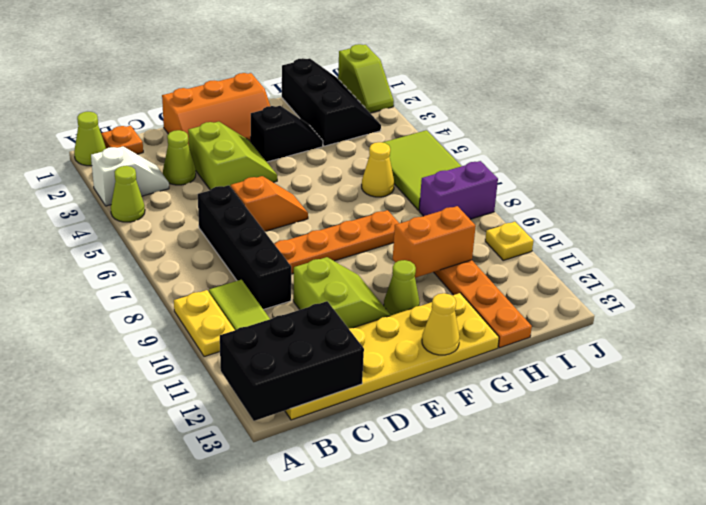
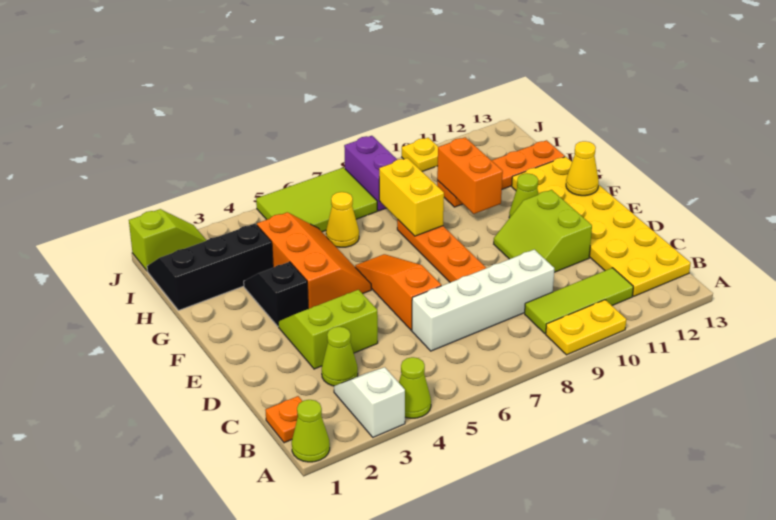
black 2x3 brick [220,301,364,421] -> none
black 1x4 brick [198,185,291,310] -> white 1x4 brick [412,250,554,351]
orange 2x3 slope [162,73,270,145] -> orange 2x3 slope moved to [257,212,371,309]
orange 1x2 slope [231,176,308,231] -> orange 1x3 slope [355,254,441,330]
lime 2x2 slope [293,257,391,328] -> lime 2x2 slope turned to [494,190,592,272]
none -> yellow 1x2 brick [379,158,444,236]

